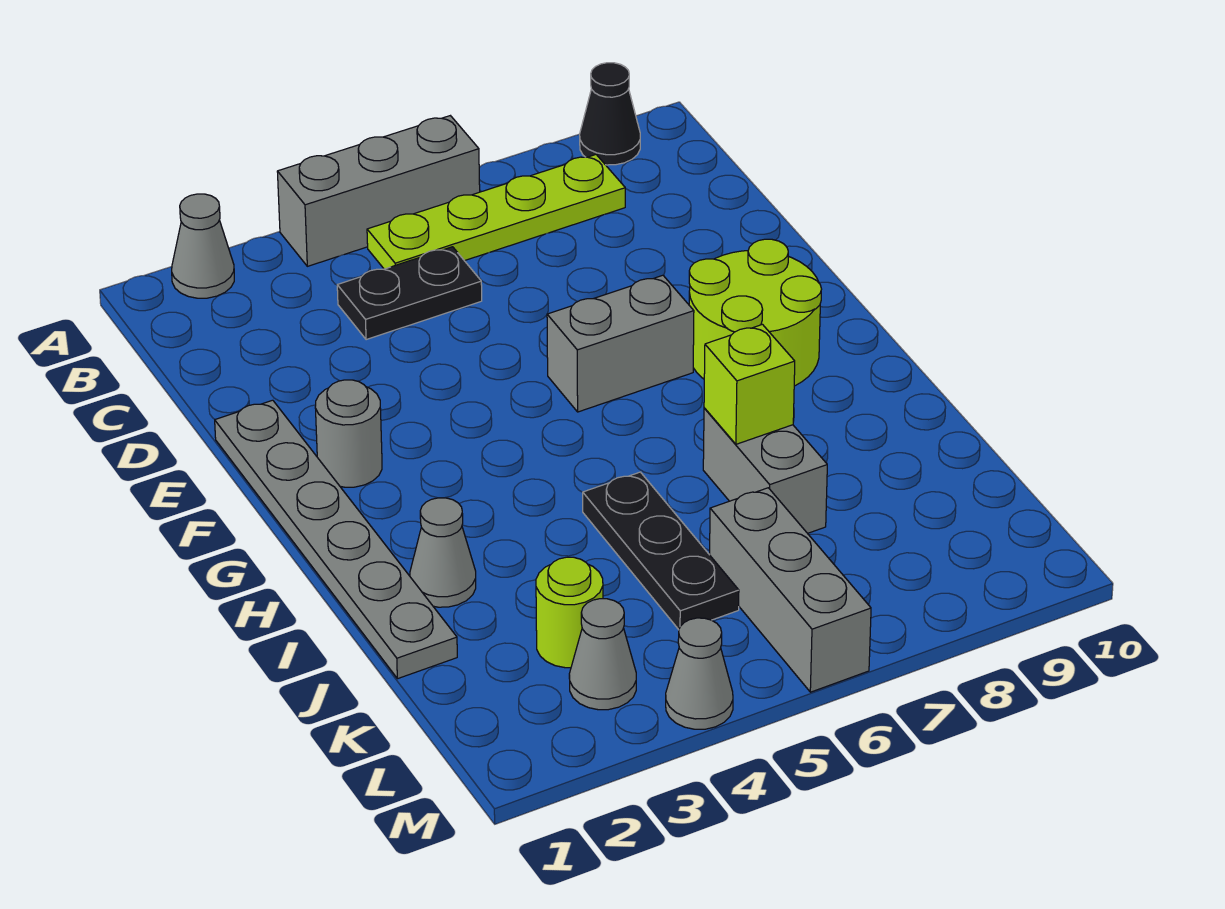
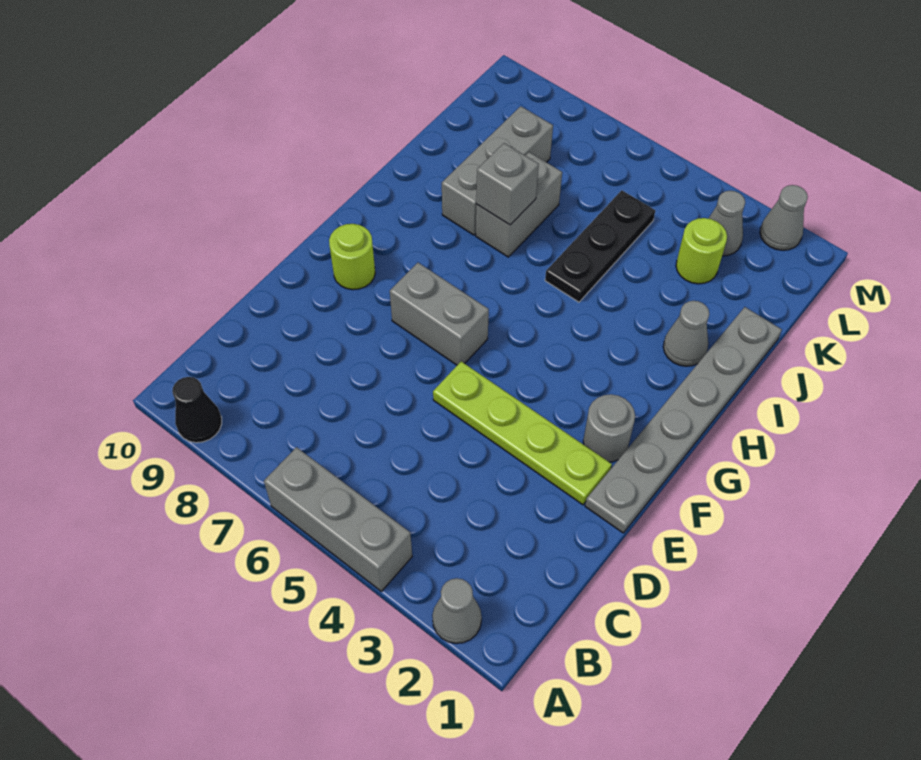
lime 1x4 plate [367,155,625,269] -> lime 1x4 plate moved to [433,361,612,505]
black 1x2 plate [337,247,482,340] -> none
lime 2x2 round brick [689,239,821,386] -> lime 1x1 round brick [329,224,375,290]
lime 1x1 brick [704,324,795,444] -> grey 1x1 brick [476,143,539,225]
grey 1x3 brick [710,488,871,692] -> grey 1x3 brick moved to [442,106,553,235]
grey 1x1 cone [666,618,733,729] -> grey 1x1 cone moved to [760,185,808,250]

